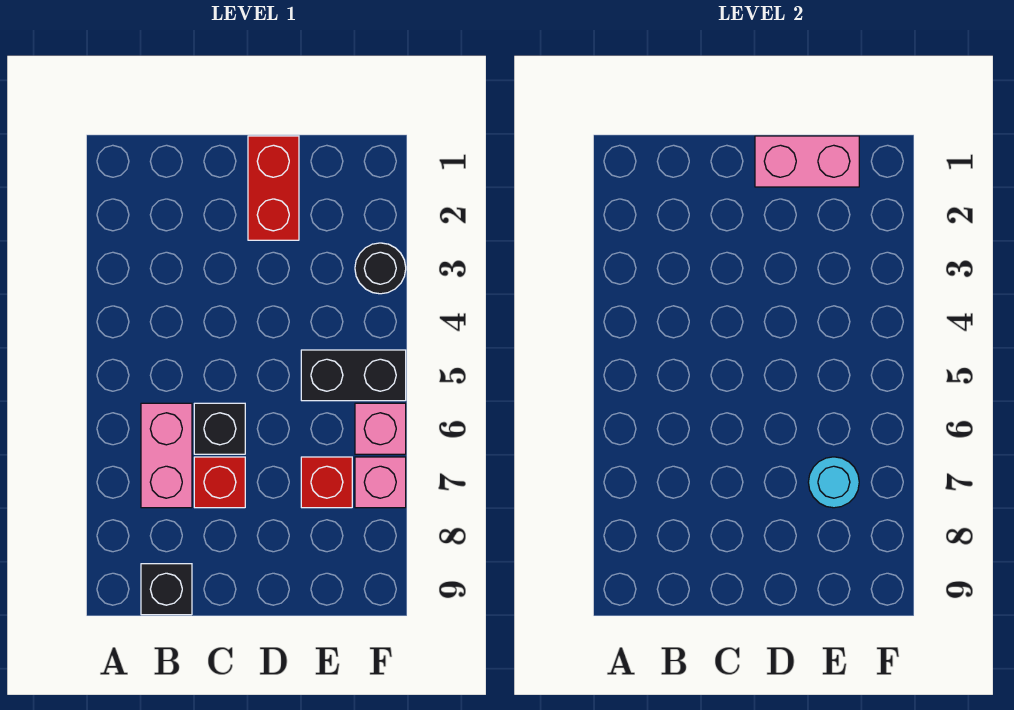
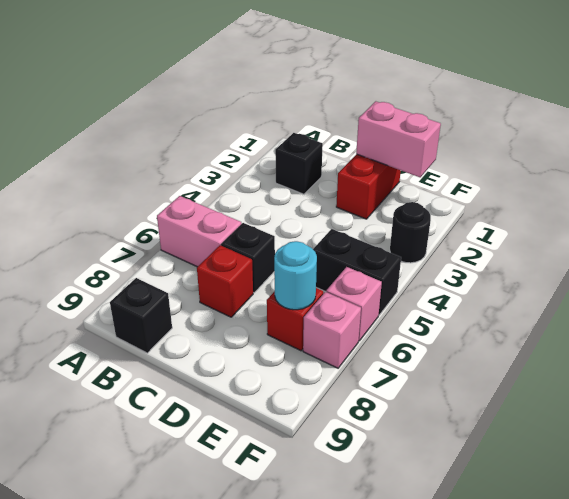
none -> black 1x1 brick [275,133,323,194]
pink 1x2 brick [141,403,192,508] -> pink 1x2 brick turned to [157,196,241,267]

